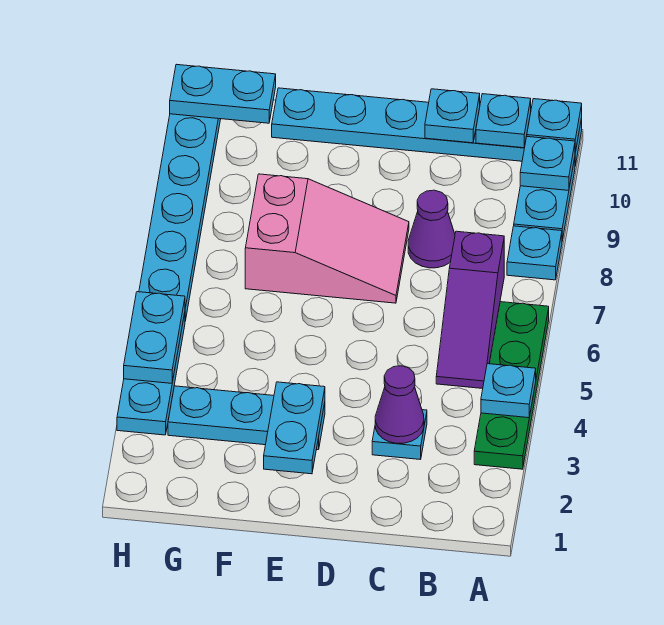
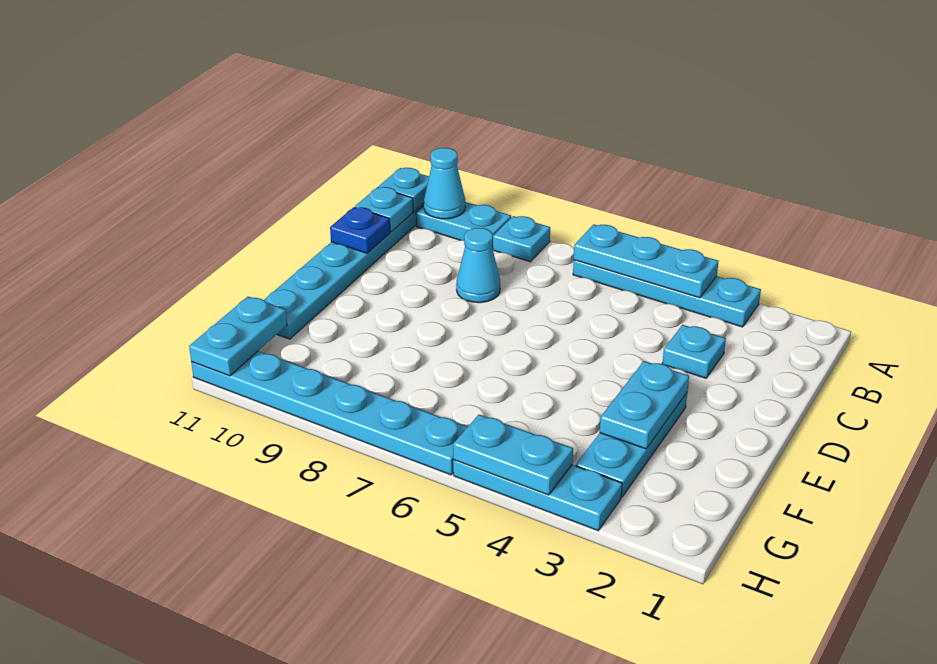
green 1x4 plate [474,302,549,469] -> cyan 1x4 plate [573,260,761,327]
cyan 1x1 plate [481,364,536,418] -> cyan 1x3 plate [574,224,719,298]
cyan 1x1 plate [520,137,575,190] -> cyan 1x1 cone [424,148,465,219]
purple 1x3 slope [436,231,504,389] -> none
purple 1x1 cone [375,366,424,443] -> none
purple 1x1 cone [408,190,455,268] -> cyan 1x1 cone [456,228,500,303]
cyan 1x1 plate [425,89,480,143] -> blue 1x1 plate [330,207,390,253]
pink 2x3 slope [245,174,409,303] -> none
cyan 1x2 plate [264,382,325,474] -> cyan 1x2 plate turned to [600,361,689,449]

